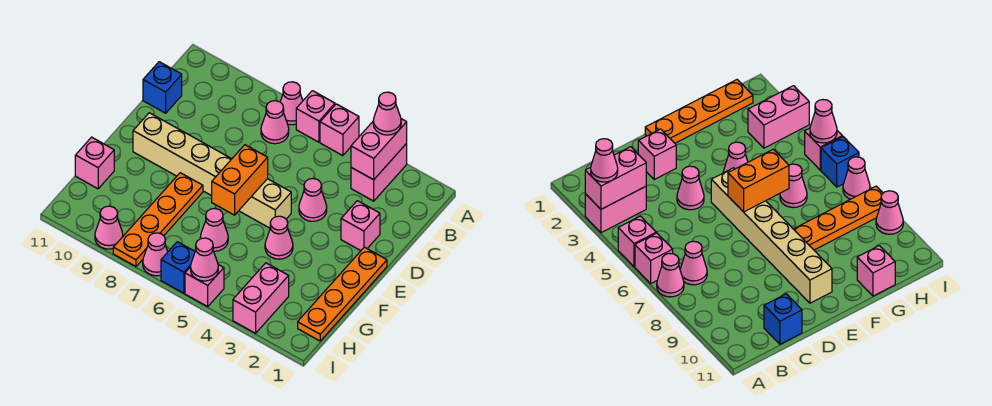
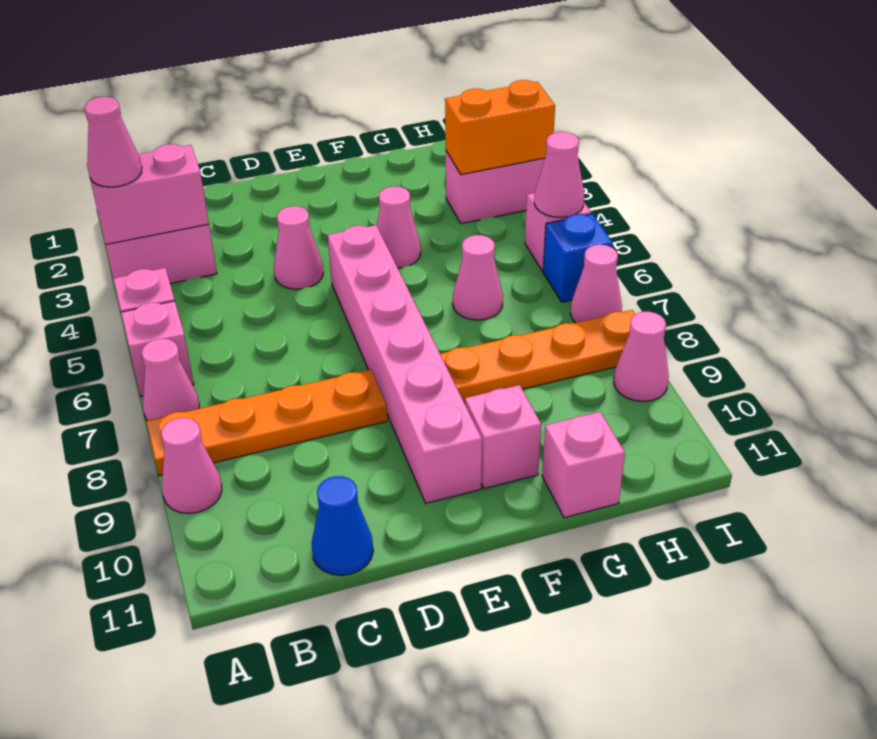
pink 1x1 cone [261,101,289,144] -> pink 1x1 cone moved to [161,418,222,513]
blue 1x1 brick [143,62,182,113] -> blue 1x1 cone [311,476,373,575]
pink 1x1 brick [341,201,380,251] -> pink 1x1 brick moved to [465,385,541,489]
orange 1x4 plate [298,247,387,341] -> orange 1x4 plate moved to [146,370,387,476]
tan 1x6 brick [133,113,291,228] -> pink 1x6 brick [328,225,482,503]
orange 1x2 brick [212,145,268,215] -> orange 1x2 brick moved to [445,80,555,175]

